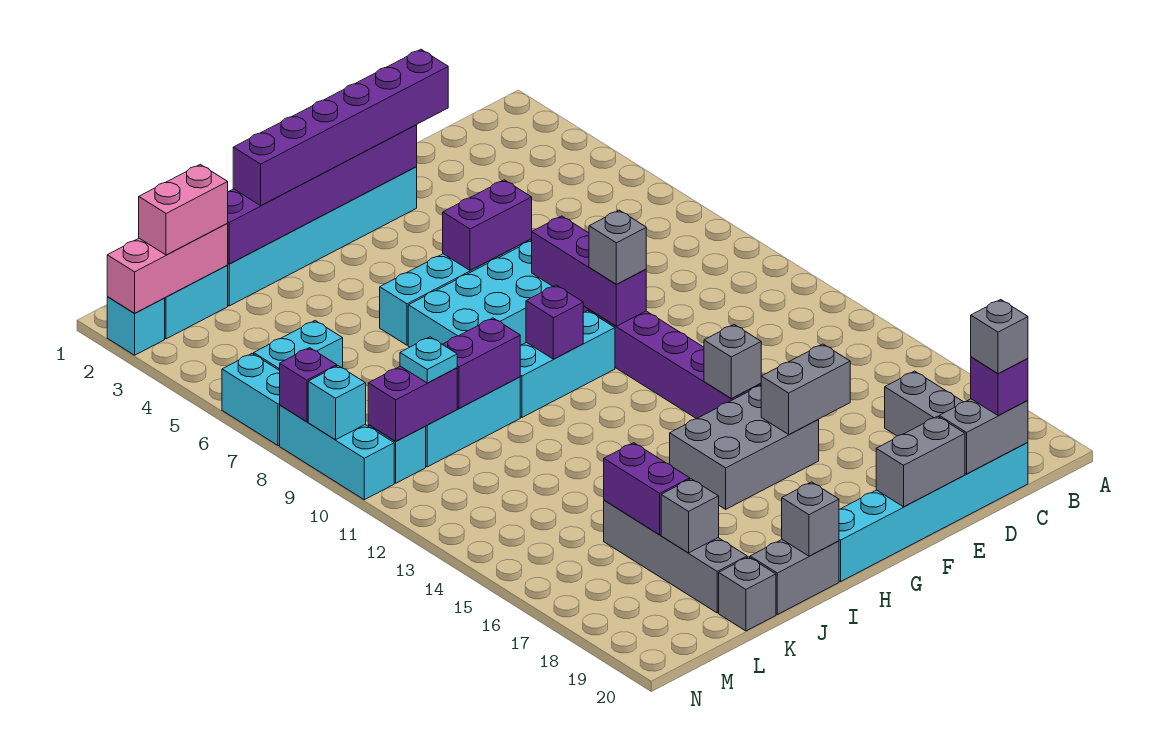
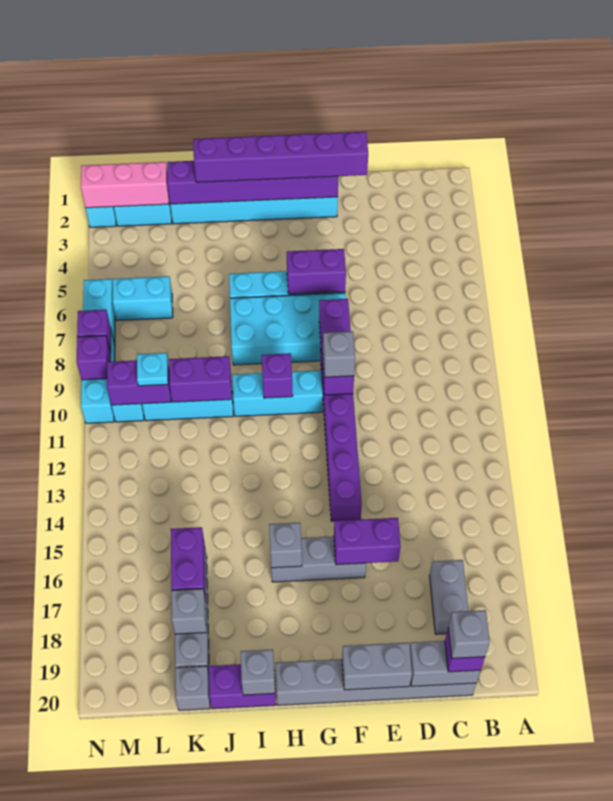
cyan 1x6 brick [839,443,1028,582] -> grey 1x6 brick [275,659,476,705]
grey 1x2 brick [761,344,850,435] -> purple 1x2 brick [334,518,401,565]
grey 1x1 brick [704,325,761,399] -> grey 1x1 brick moved to [269,523,302,568]
grey 2x3 brick [670,385,819,509] -> grey 1x3 brick [271,536,366,582]
grey 1x2 brick [750,540,839,615] -> purple 1x2 brick [209,664,276,709]
pink 1x2 brick [139,164,228,255] -> none
cyan 1x1 brick [308,366,366,440] -> purple 1x1 brick [76,335,110,380]

